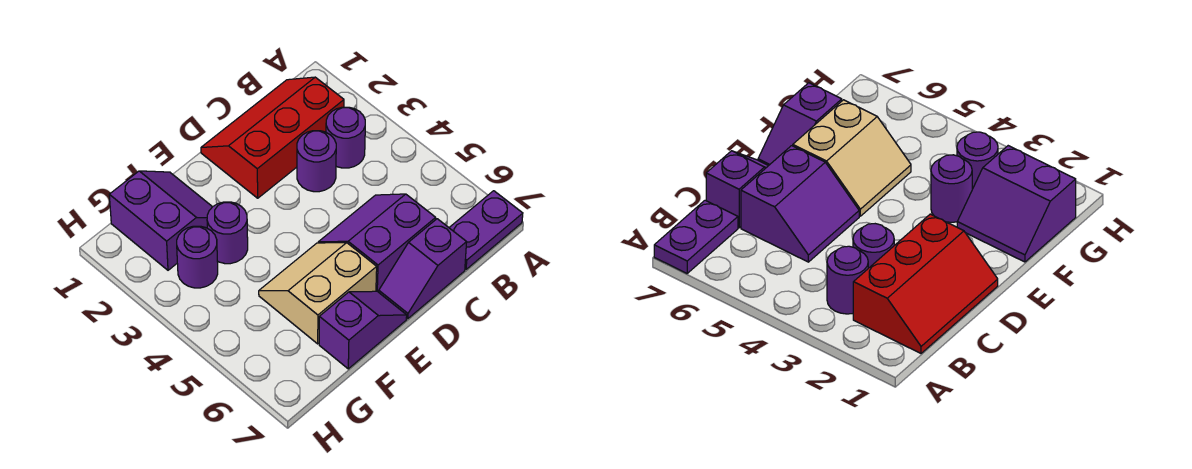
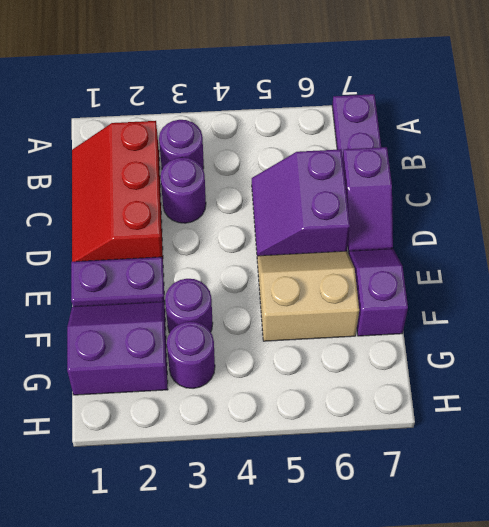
none -> purple 1x2 plate [71,257,165,307]
tan 2x2 slope [259,243,377,344] -> tan 2x2 slope turned to [257,251,359,341]

